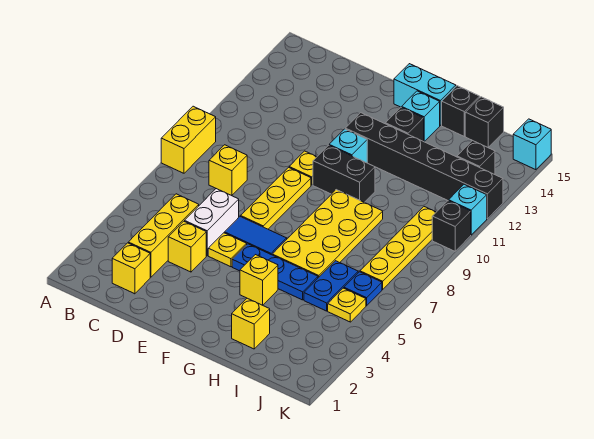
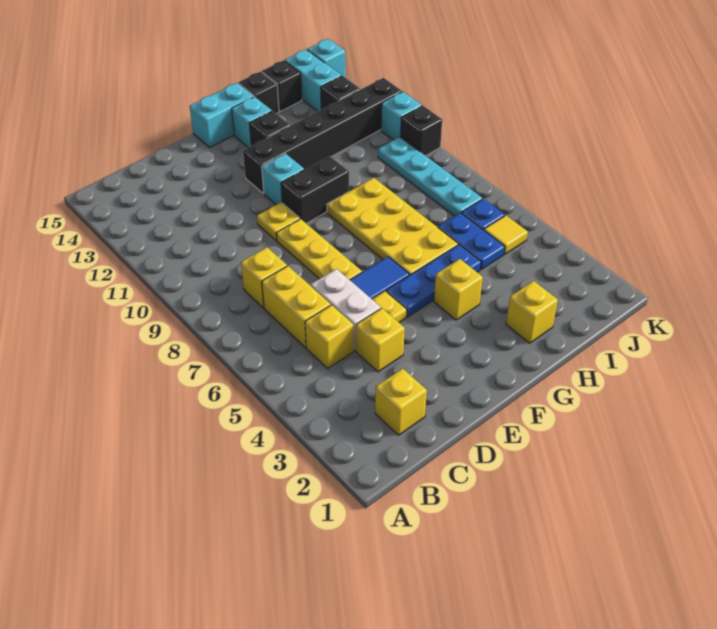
yellow 1x2 brick [161,106,216,173] -> yellow 1x2 brick moved to [262,266,331,348]
yellow 1x3 brick [128,194,199,277] -> yellow 1x1 brick [305,305,354,368]
yellow 1x1 plate [328,288,366,322] -> yellow 1x1 tile [484,216,528,254]
yellow 1x4 plate [360,207,436,289] -> cyan 1x4 plate [378,137,482,216]
none -> cyan 1x2 brick [285,50,341,111]

